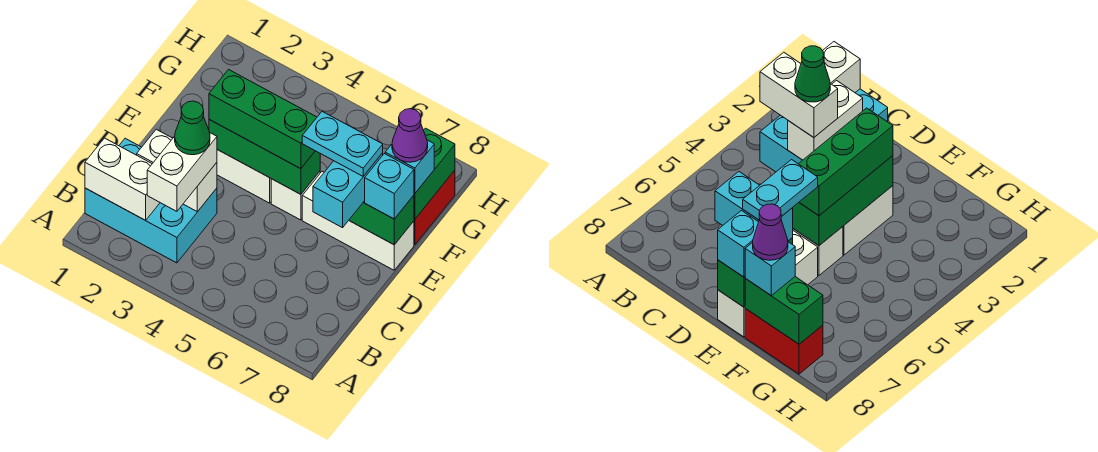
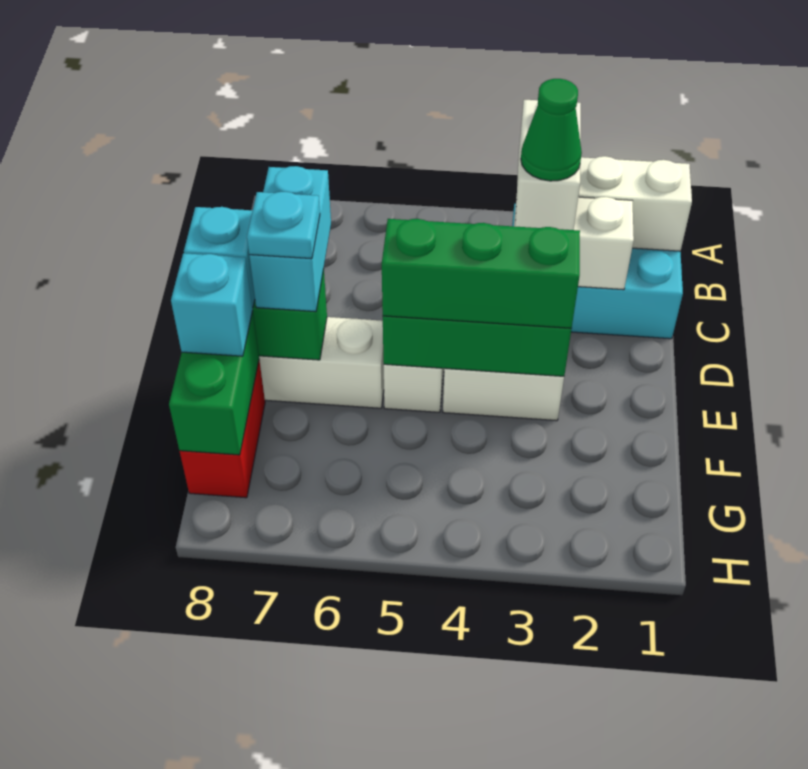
cyan 1x2 plate [302,112,383,176] -> cyan 1x1 plate [247,192,320,259]
purple 1x1 cone [392,109,428,162] -> none

